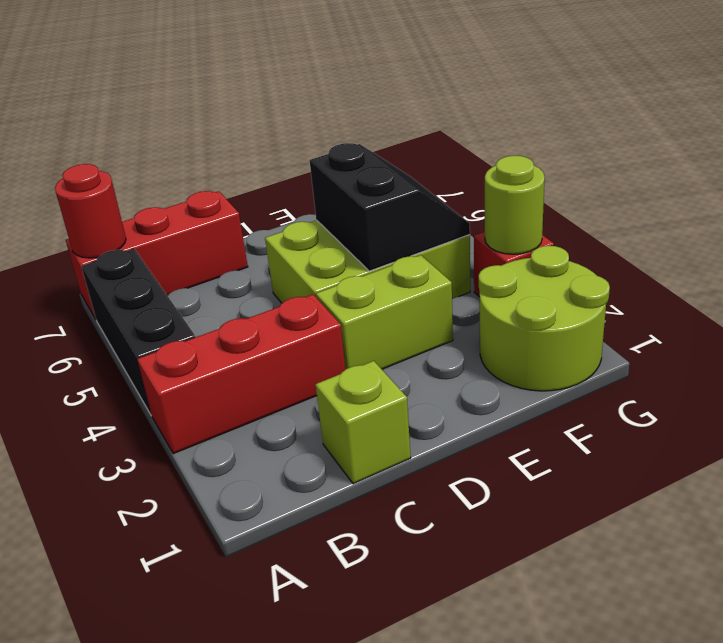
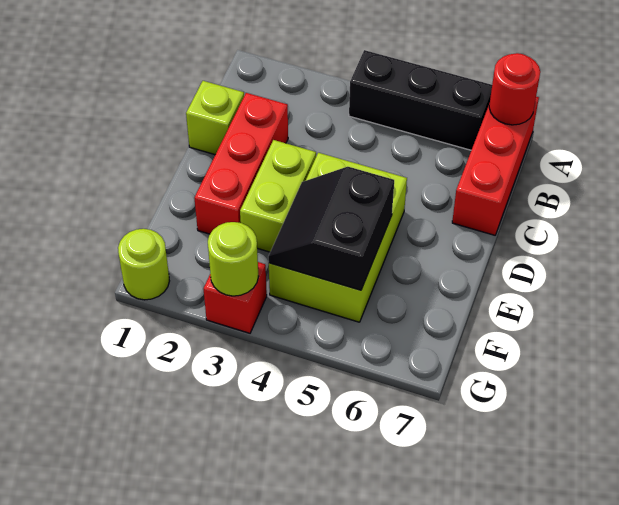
red 1x3 brick [137,295,345,454] -> red 1x3 brick moved to [194,93,288,234]
black 2x2 slope [309,143,470,271] -> black 2x2 slope turned to [268,167,394,290]
lime 2x2 round brick [479,246,610,391] -> lime 1x1 round brick [118,229,169,300]

